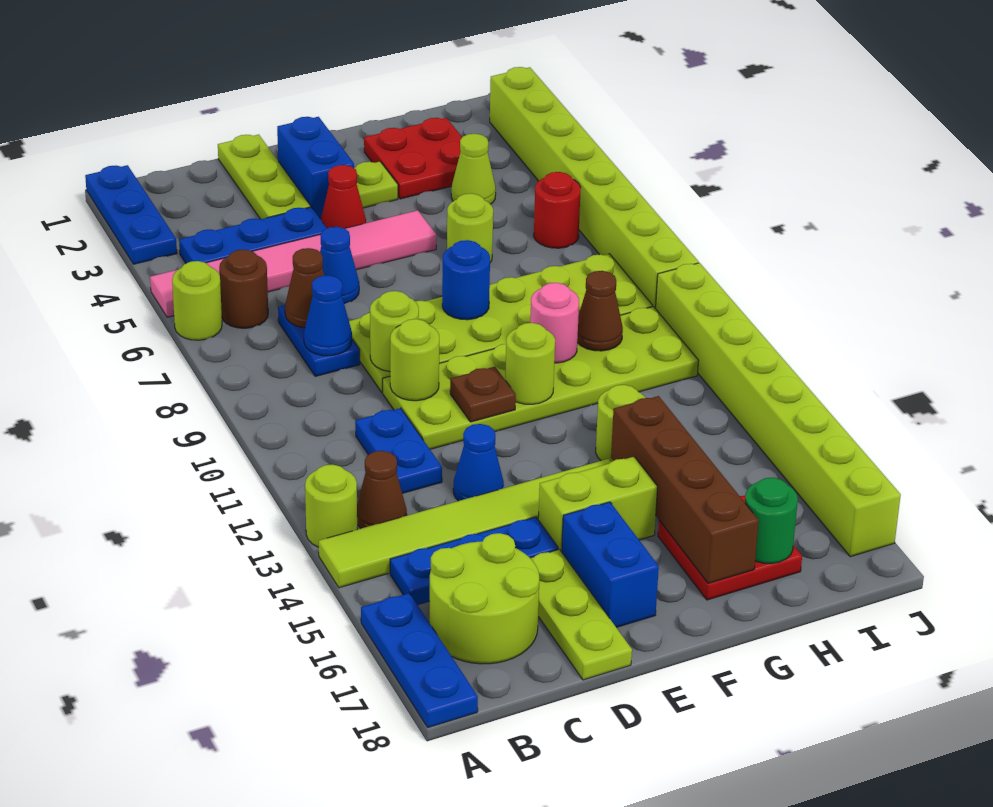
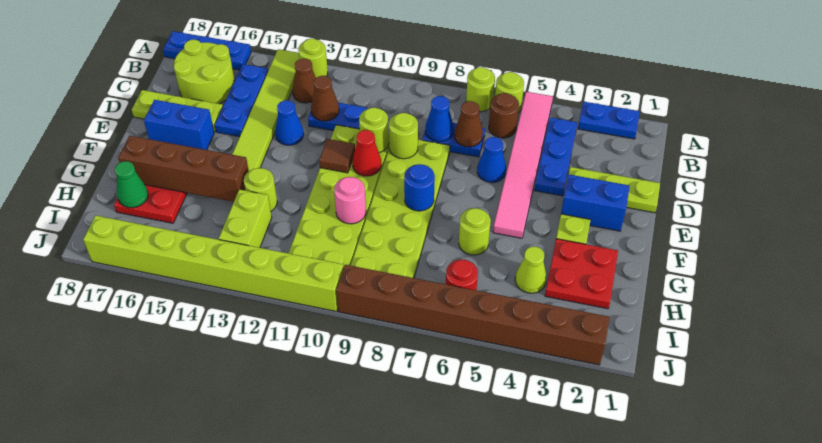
blue 1x3 plate [85,165,177,264] -> blue 1x2 plate [578,101,640,139]
red 1x1 cone [321,165,366,228] -> red 1x1 cone moved to [352,130,381,176]
brown 1x1 plate [450,367,516,422] -> brown 1x1 tile [319,139,355,173]
lime 1x2 brick [538,457,658,552] -> lime 1x2 brick moved to [219,189,272,248]
lime 1x1 round brick [505,323,555,404] -> lime 1x1 round brick moved to [466,67,495,112]
brown 1x1 cone [577,271,623,351] -> brown 1x1 cone moved to [311,76,339,121]
green 1x1 round brick [745,478,798,564] -> green 1x1 cone [115,161,148,208]
lime 1x8 brick [490,67,699,309] -> brown 1x8 brick [336,265,609,365]

